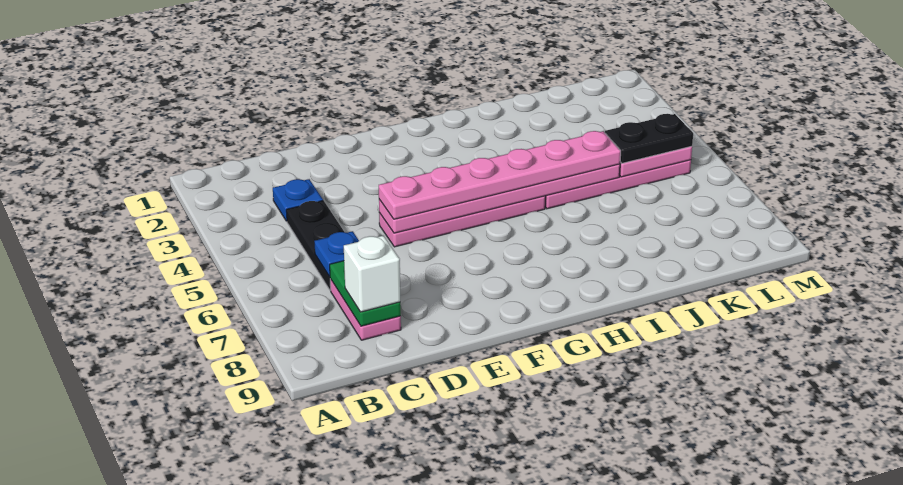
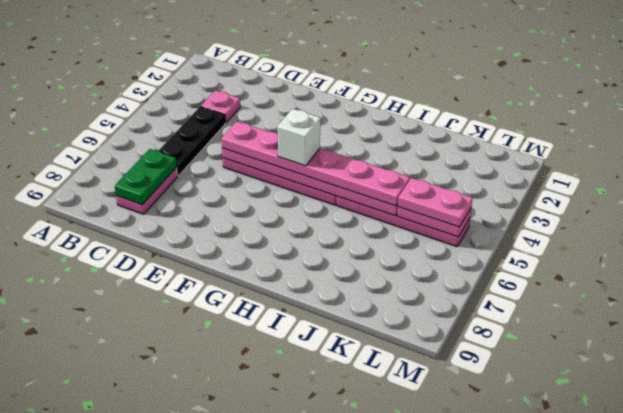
blue 1x1 plate [273,179,323,221] -> pink 1x1 plate [201,90,240,123]
blue 1x1 plate [314,231,359,277] -> none
white 1x1 brick [344,236,400,312] -> white 1x1 brick moved to [277,109,320,166]
black 1x2 plate [605,114,693,163] -> pink 1x2 plate [398,178,473,227]

